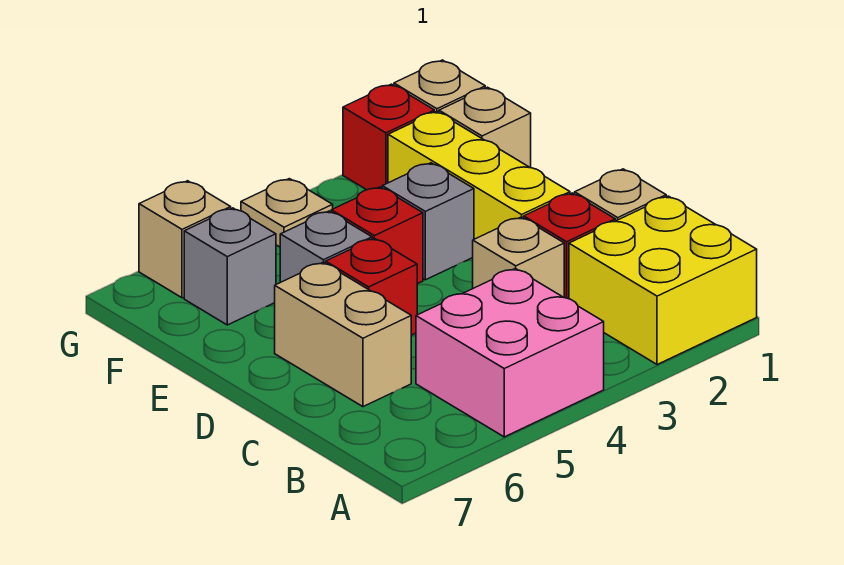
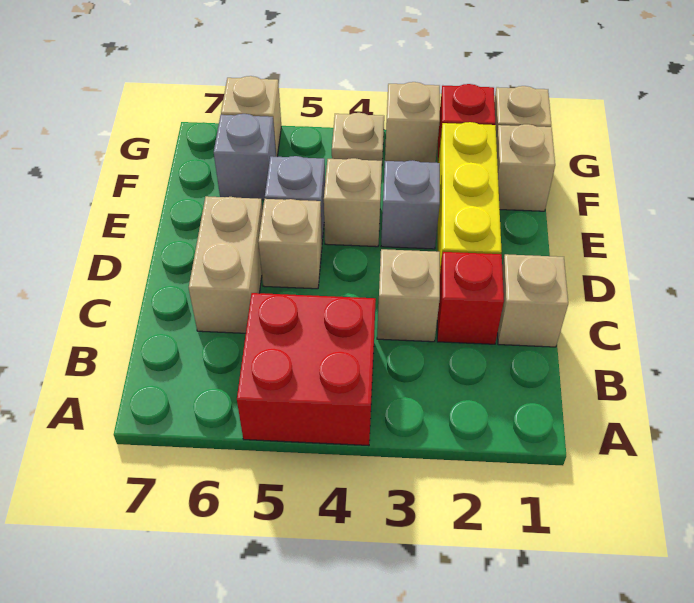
yellow 2x2 brick [569,196,757,365] -> none
pink 2x2 brick [416,268,604,437] -> red 2x2 brick [237,293,376,446]
red 1x1 brick [326,238,417,335] -> tan 1x1 brick [258,199,322,289]
red 1x1 brick [331,187,423,284] -> tan 1x1 brick [324,158,382,247]
none -> tan 1x1 brick [385,82,440,163]

